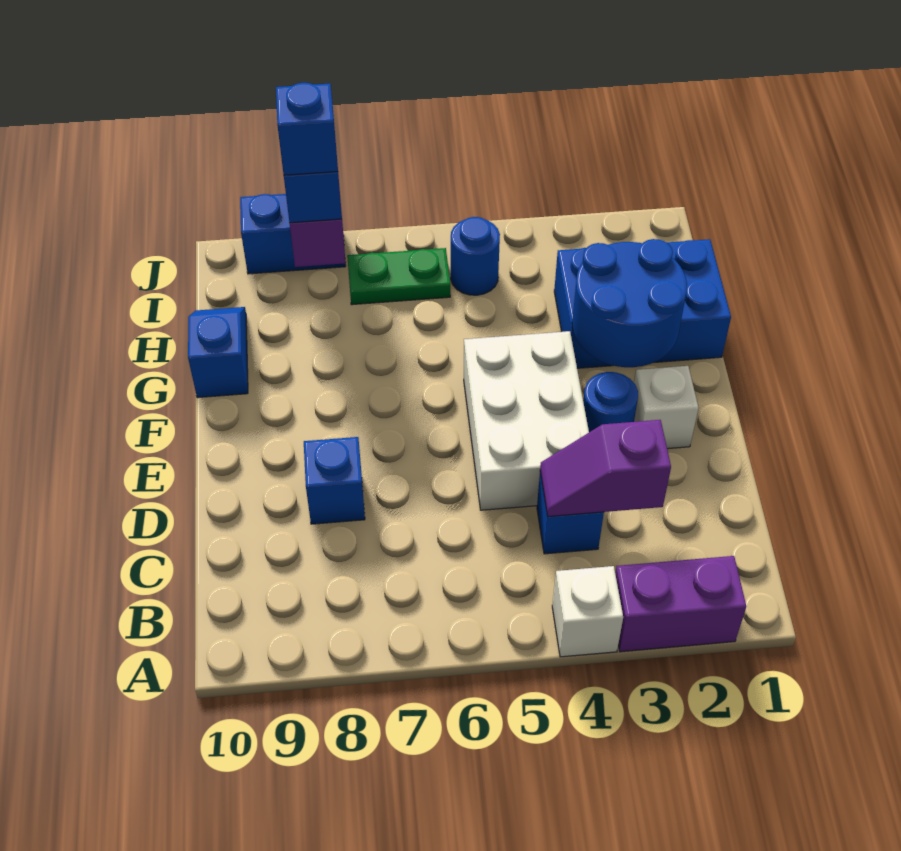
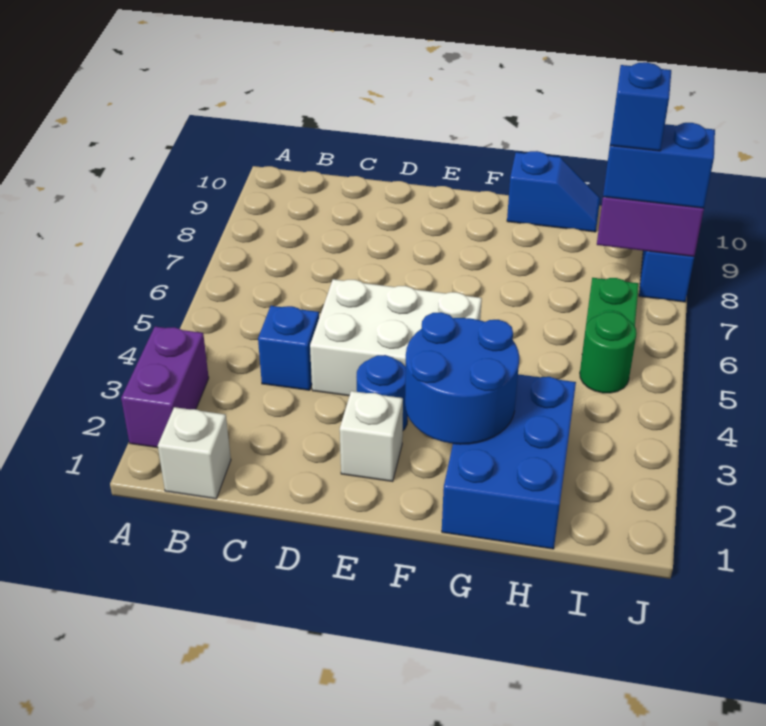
white 1x1 brick [552,566,623,657] -> white 1x1 brick moved to [158,407,231,499]
purple 1x2 slope [540,420,671,516] -> none
blue 1x1 brick [304,437,365,524] -> none
blue 1x1 round brick [451,217,500,295] -> green 1x1 round brick [580,312,637,393]

